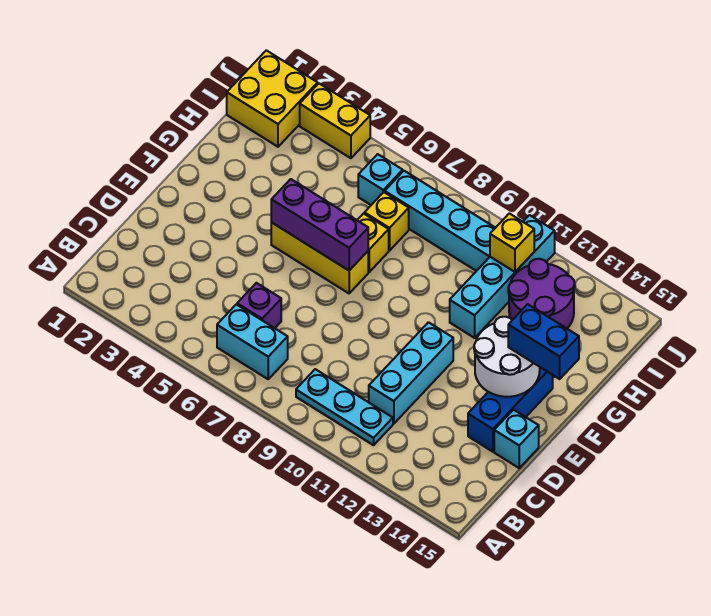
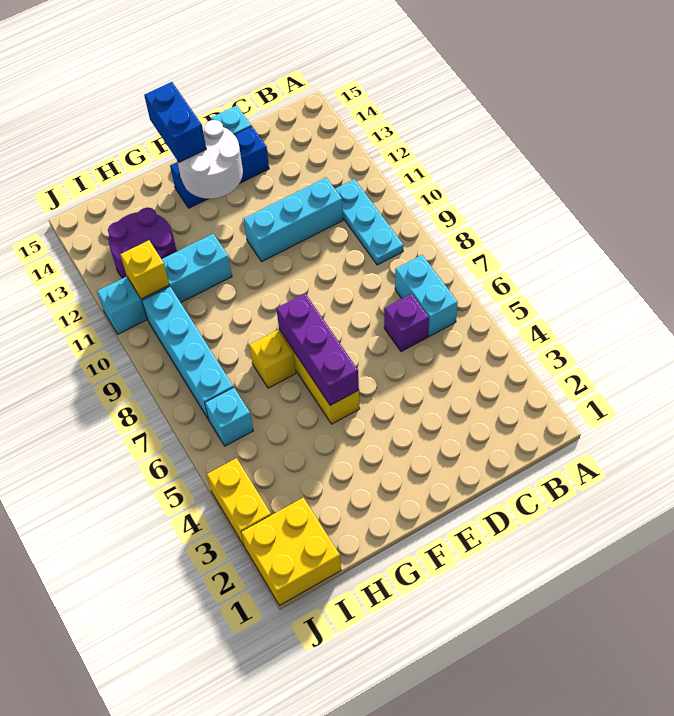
yellow 1x1 brick [365,192,409,251] -> none

